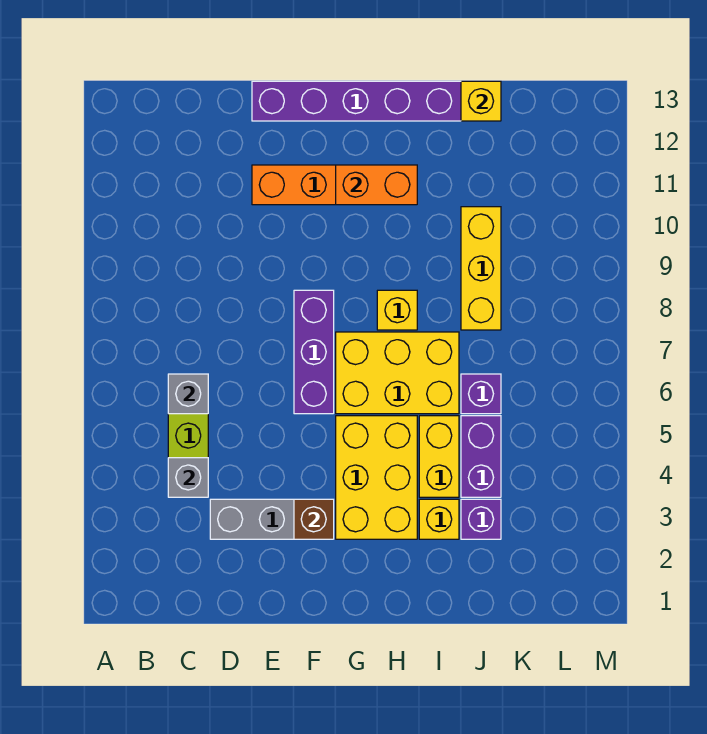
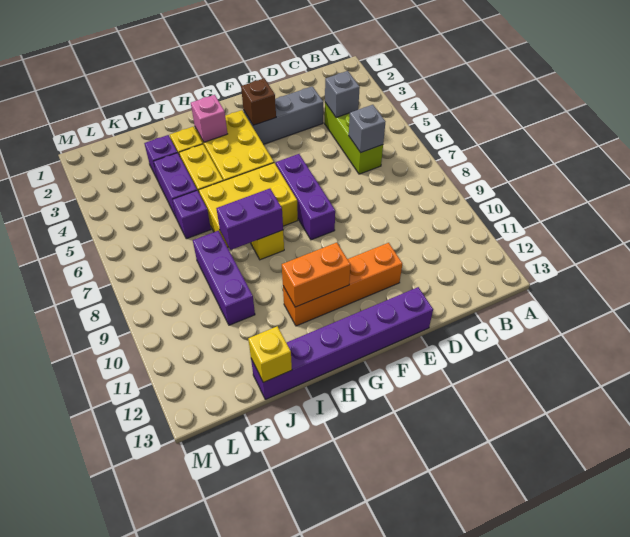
none -> pink 1x1 brick [191,95,227,142]
none -> purple 1x2 brick [216,189,283,250]
yellow 1x3 brick [461,207,501,330] -> purple 1x3 brick [193,231,255,325]

